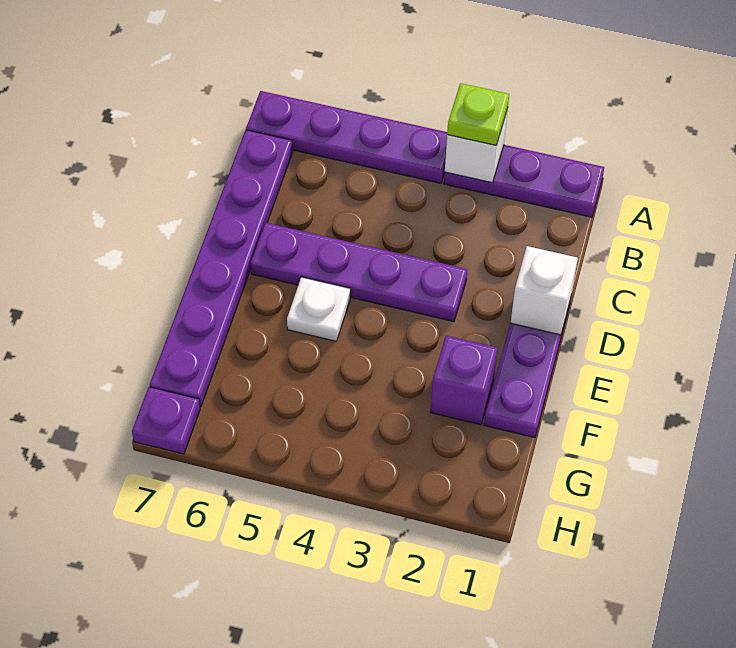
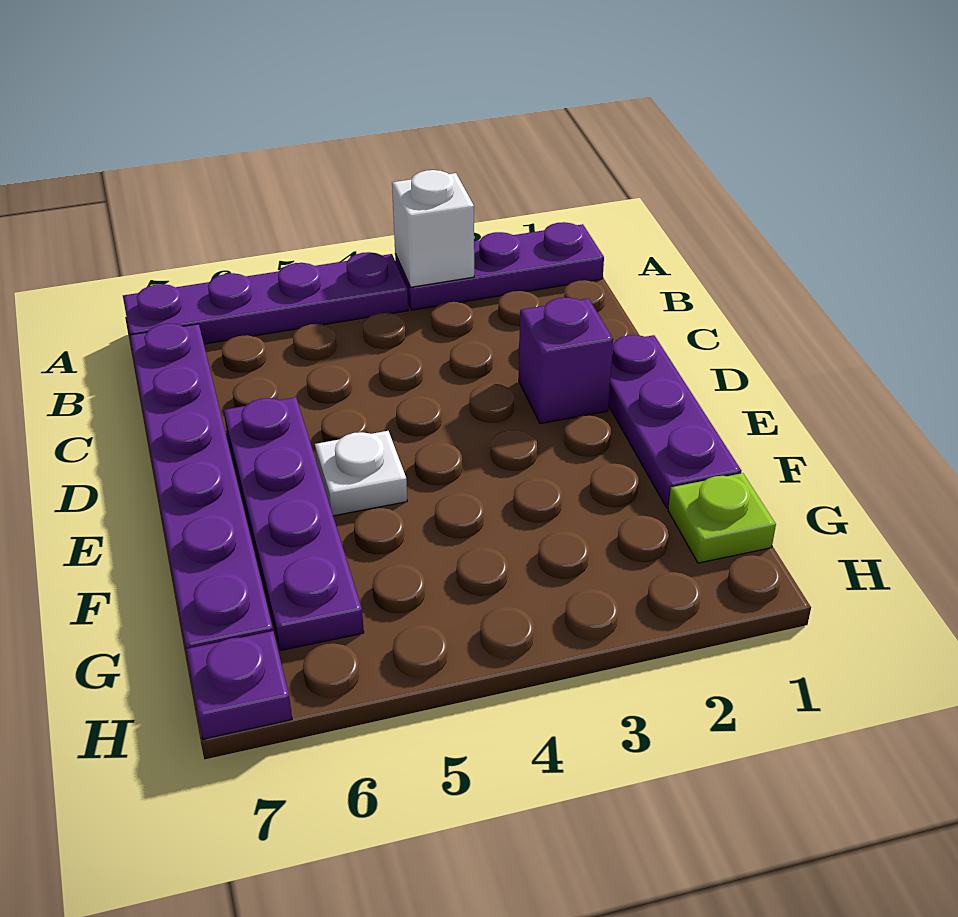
lime 1x1 plate [447,83,509,145] -> lime 1x1 plate moved to [668,473,776,563]
white 1x1 brick [511,246,578,335] -> none
purple 1x4 plate [251,223,467,321] -> purple 1x4 plate turned to [224,397,364,651]
purple 1x1 brick [430,336,497,425] -> purple 1x1 brick moved to [519,298,613,424]

